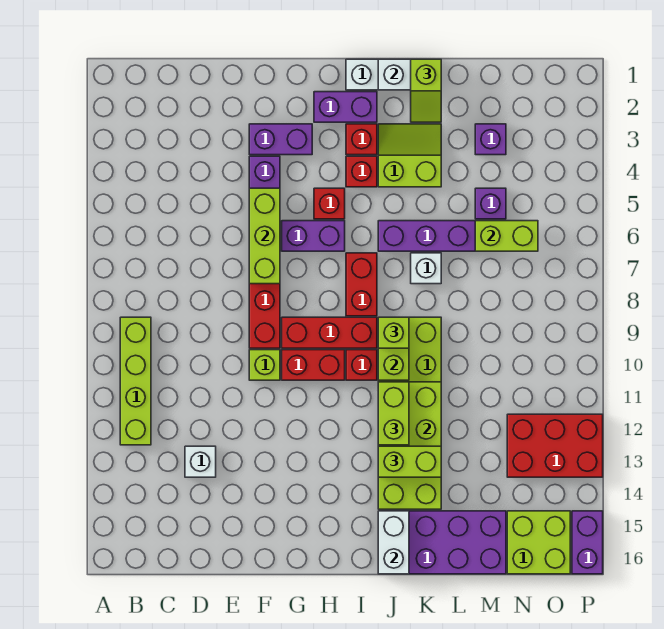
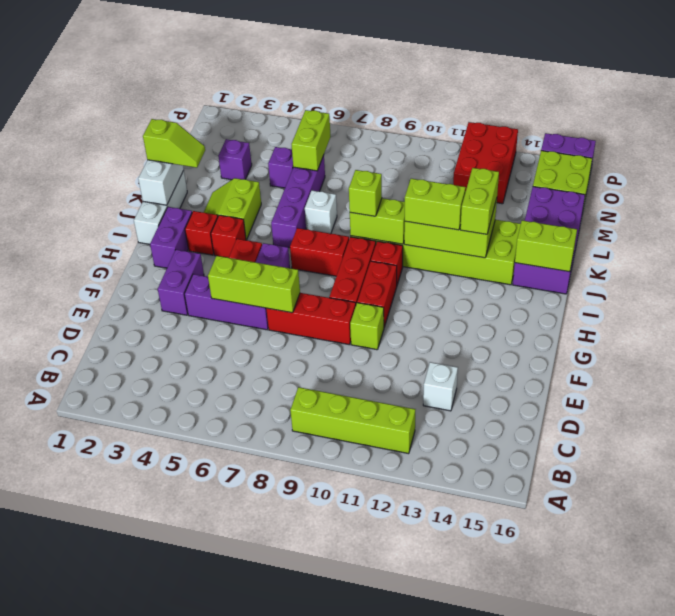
white 1x2 brick [378,511,409,574] -> lime 1x2 brick [515,220,577,272]

